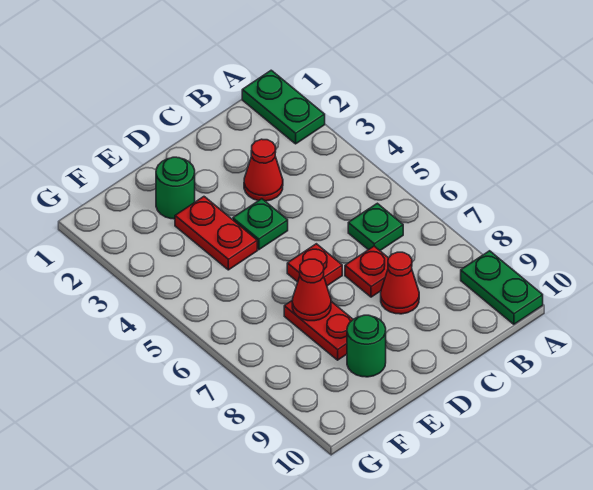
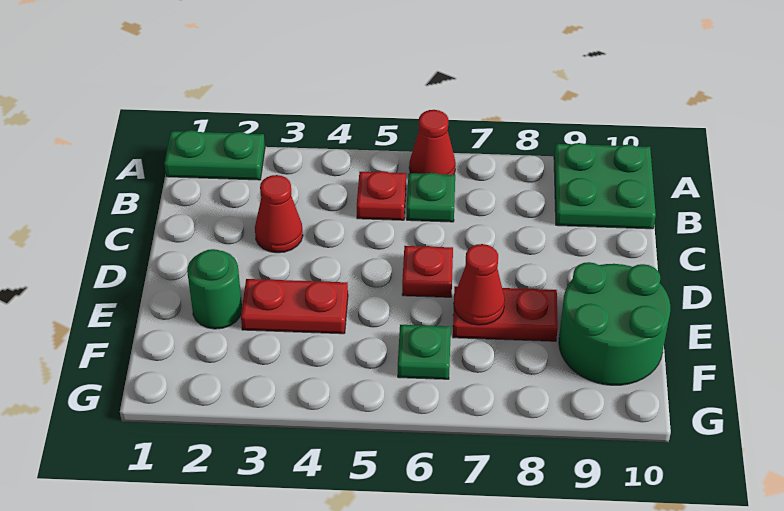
green 1x2 plate [461,251,543,324] -> green 2x2 plate [554,143,656,229]
red 1x1 plate [345,246,388,297] -> red 1x1 plate moved to [357,171,406,220]
red 1x1 cone [381,252,419,314] -> red 1x1 cone moved to [409,110,456,175]
green 1x1 plate [233,199,288,250] -> green 1x1 plate moved to [398,325,451,379]
green 1x1 round brick [347,315,386,377] -> green 2x2 round brick [559,262,670,385]

